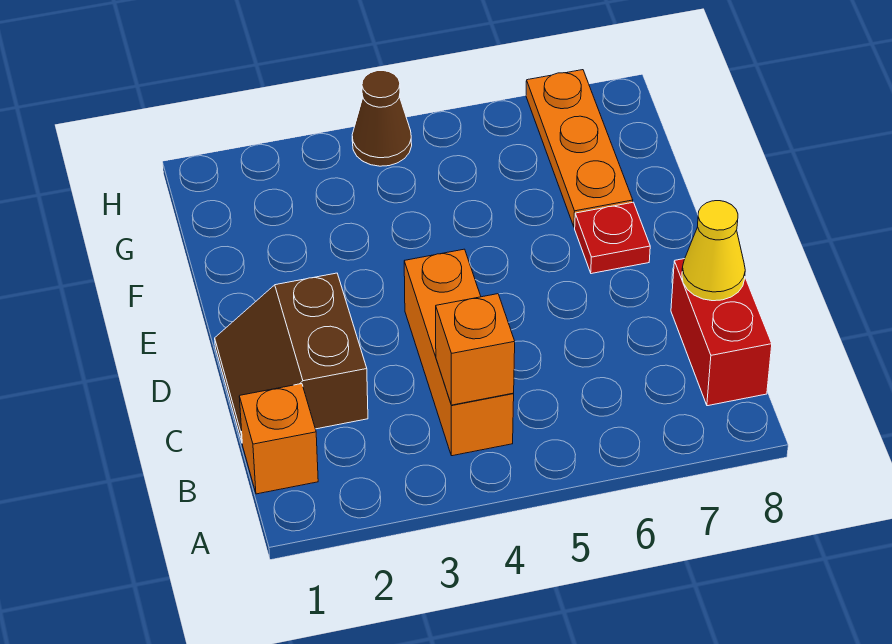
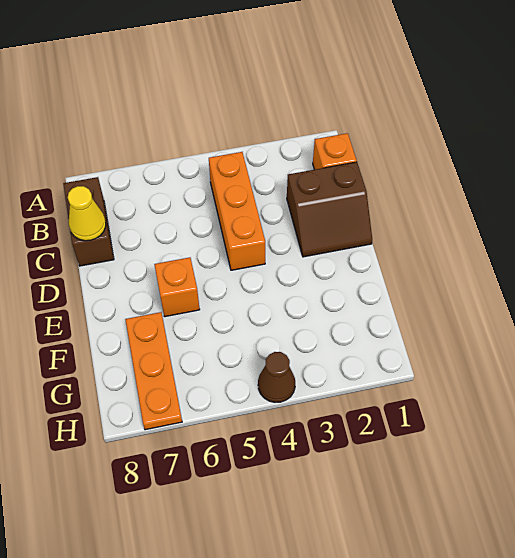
orange 1x1 brick [436,294,515,405] -> orange 1x1 brick moved to [154,257,200,317]
red 1x2 brick [671,259,772,406] -> brown 1x2 brick [63,177,114,266]
brown 2x2 slope [215,273,368,441] -> brown 2x2 slope turned to [287,162,372,257]
red 1x1 plate [575,202,650,274] -> none

